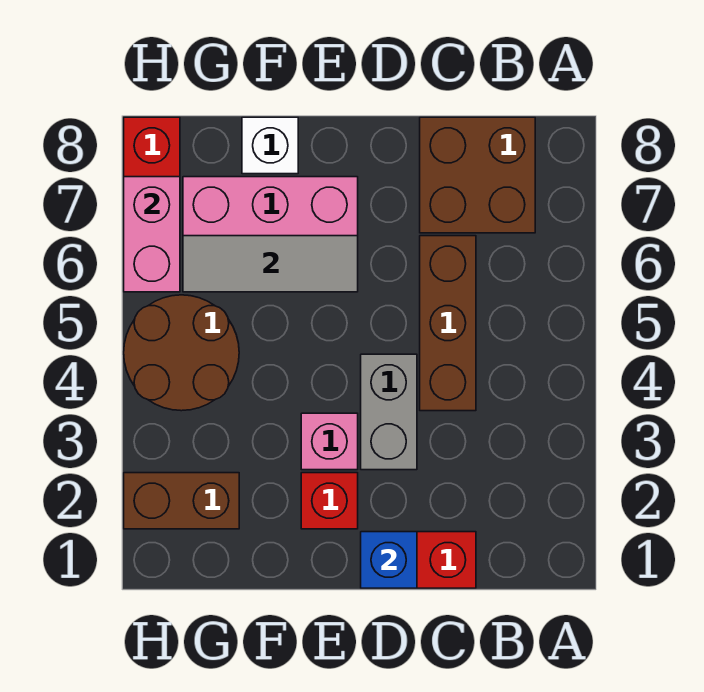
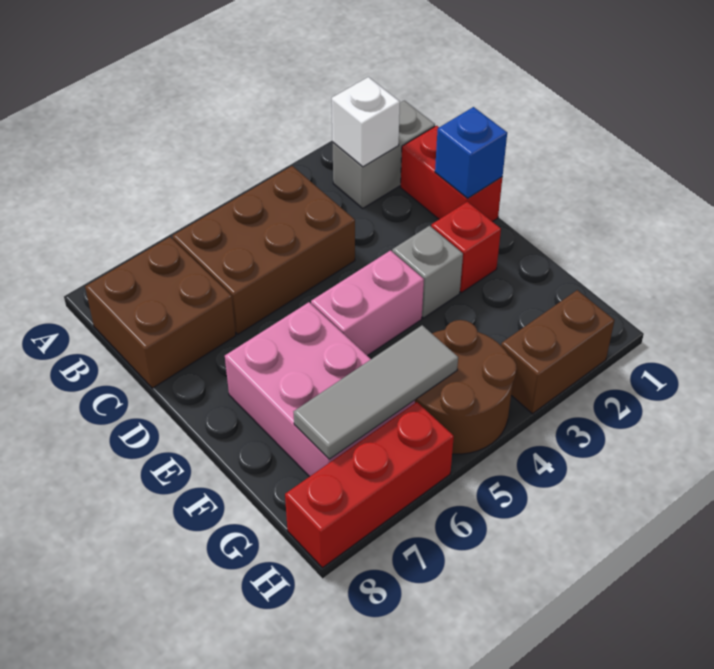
brown 1x3 brick [420,236,476,411] -> brown 2x3 brick [172,166,355,334]
grey 1x2 brick [361,354,417,470] -> grey 1x2 brick moved to [333,101,435,208]
pink 1x1 brick [301,413,358,470] -> grey 1x1 brick [392,226,463,318]
grey 1x3 tile [183,236,358,292] -> grey 1x3 tile turned to [294,325,458,459]
white 1x1 brick [242,117,298,174] -> white 1x1 brick moved to [332,77,400,167]
brown 1x2 brick [124,473,239,529] -> brown 1x2 brick turned to [501,290,615,414]
pink 1x2 brick [124,177,180,292] -> pink 1x2 brick moved to [311,251,424,356]

